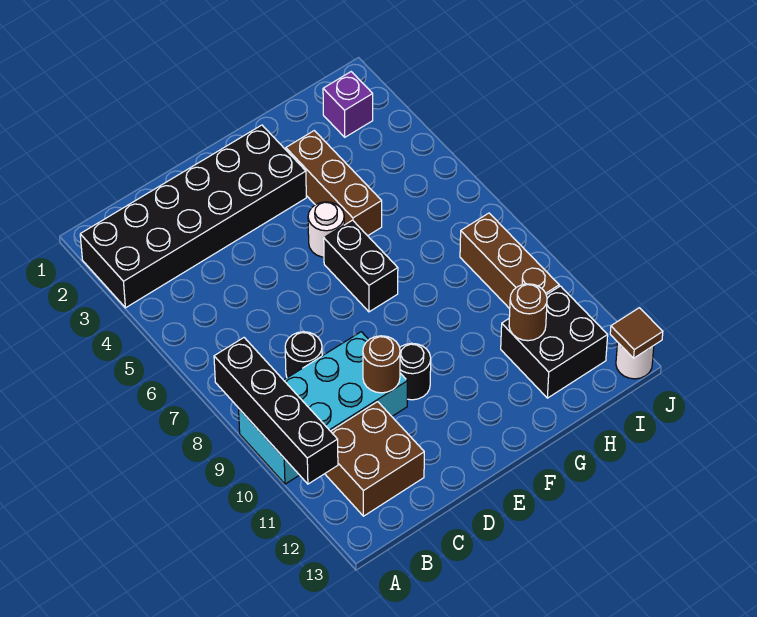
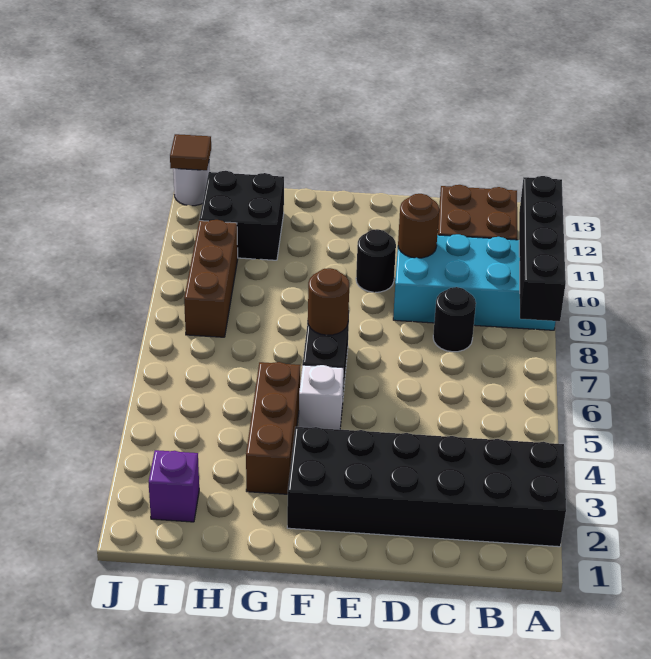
white 1x1 round brick [308,202,344,257] -> white 1x1 brick [299,365,344,430]
brown 1x1 round brick [509,284,547,341] -> brown 1x1 round brick moved to [308,268,349,335]

